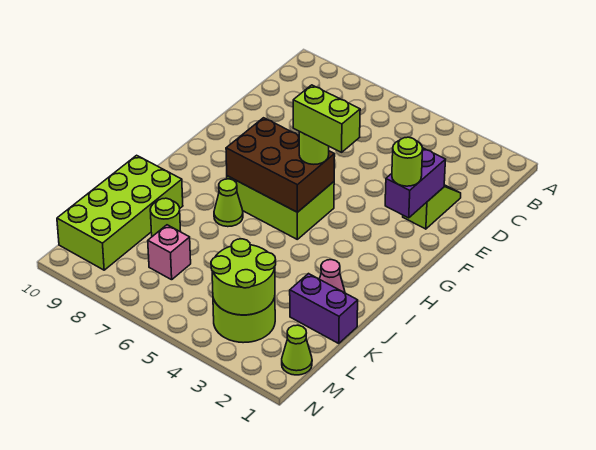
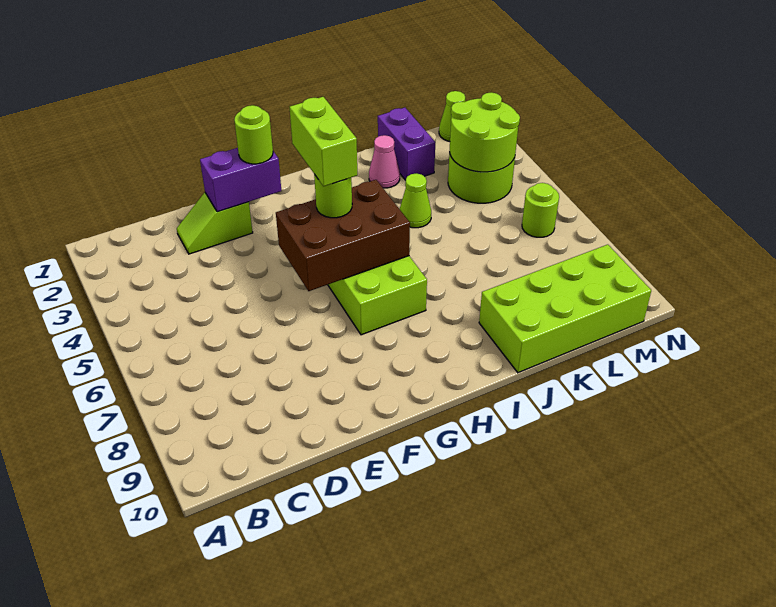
brown 2x3 brick [226,118,335,212] -> brown 2x3 brick turned to [276,180,410,291]
lime 1x1 cone [214,179,243,227] -> lime 1x1 cone moved to [400,173,431,228]
lime 1x1 round brick [150,198,181,236] -> lime 1x1 round brick moved to [522,183,559,237]
pink 1x1 brick [148,225,191,280] -> none

